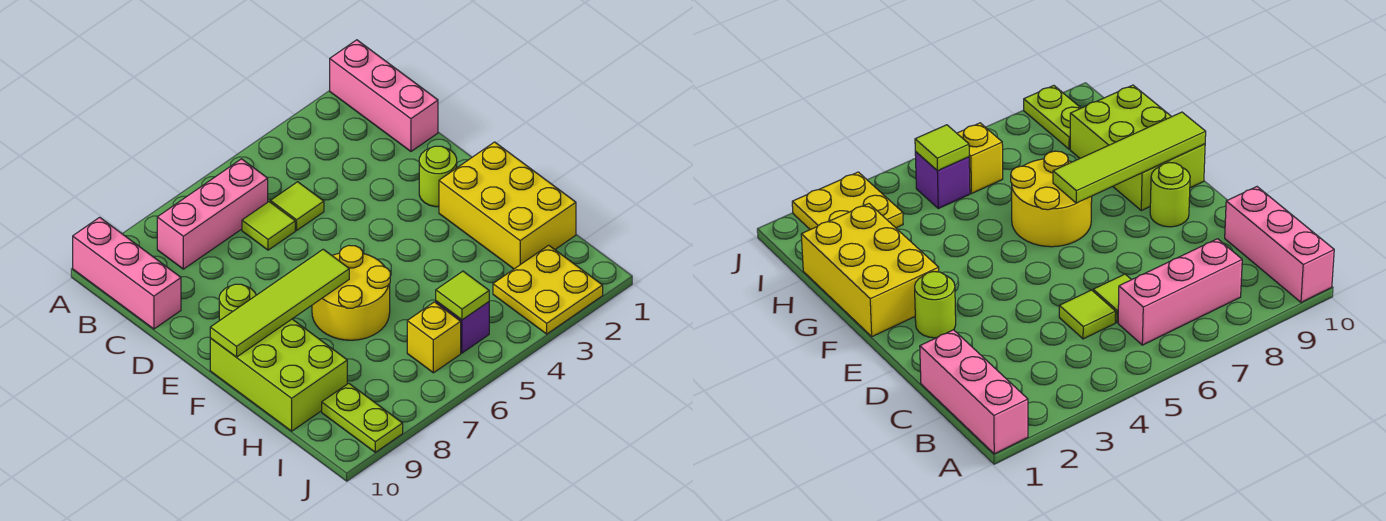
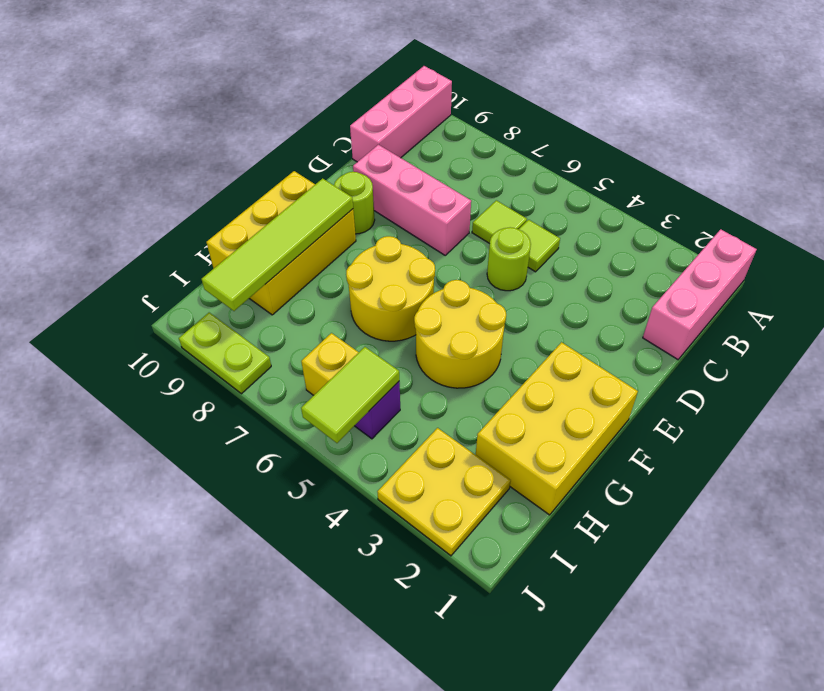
pink 1x3 brick [157,159,268,269] -> pink 1x3 brick moved to [353,145,471,255]
lime 1x1 round brick [419,146,457,207] -> lime 1x1 round brick moved to [487,227,531,291]
none -> yellow 2x2 round brick [414,280,506,388]
lime 1x4 tile [210,249,349,357] -> lime 1x4 tile turned to [202,178,353,311]
lime 2x3 brick [210,319,347,431] -> yellow 2x3 brick [206,171,356,315]
lime 1x1 tile [436,271,489,320] -> lime 1x2 tile [301,347,399,443]
lime 1x2 plate [322,383,403,452] -> lime 1x2 plate turned to [179,313,271,394]

